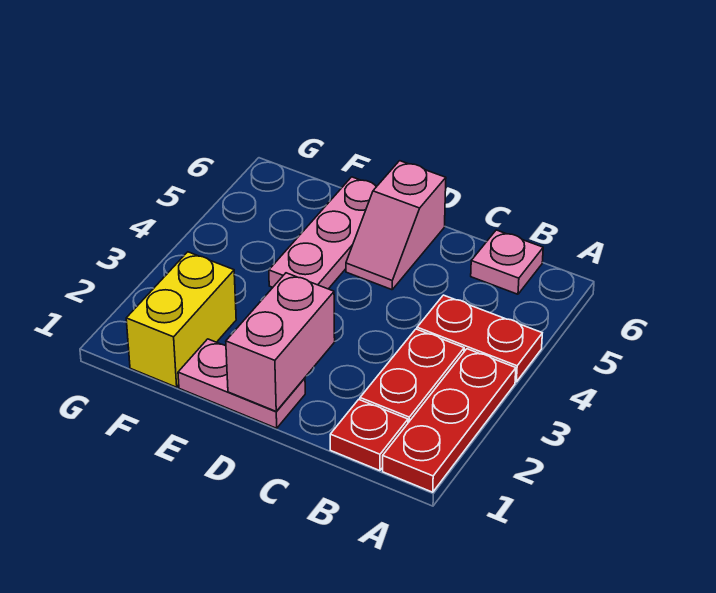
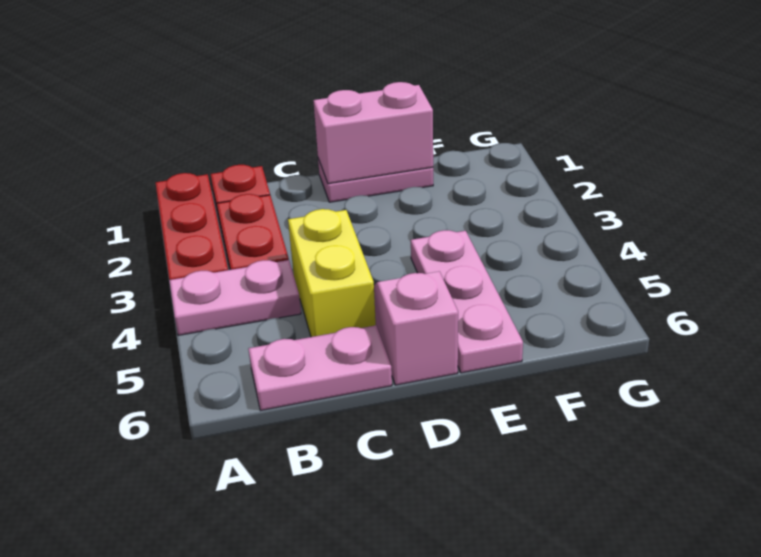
red 1x2 plate [417,295,542,382] -> pink 1x2 plate [169,260,301,335]
pink 1x1 plate [471,230,543,294] -> pink 1x2 plate [248,326,392,410]
pink 1x2 brick [226,273,335,411] -> pink 1x2 brick turned to [313,82,433,184]
yellow 1x2 brick [126,252,236,387] -> yellow 1x2 brick moved to [288,209,376,337]

